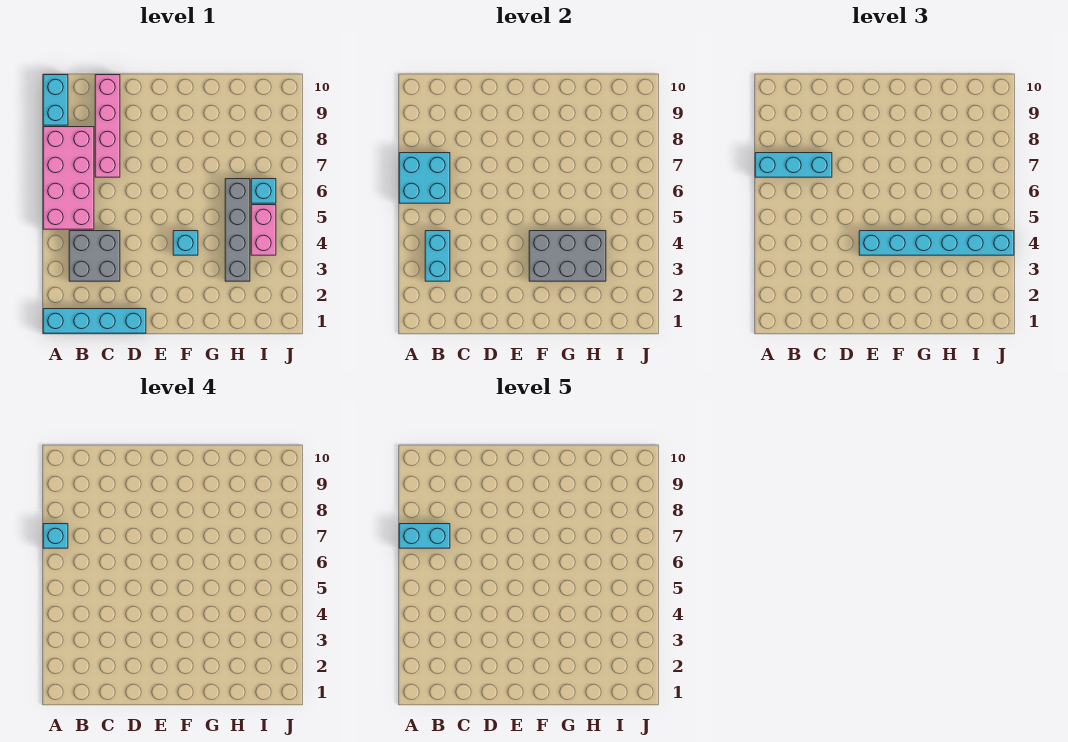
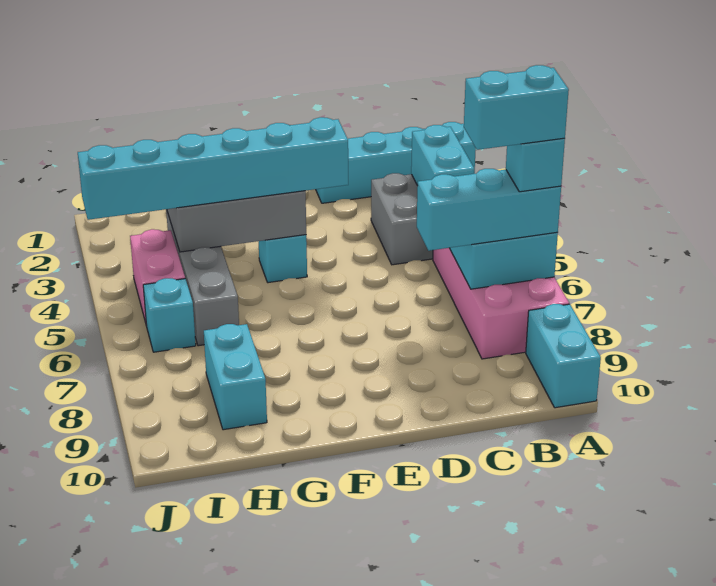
pink 1x4 brick [95,75,120,177] -> none
none -> cyan 1x2 brick [204,324,267,430]

